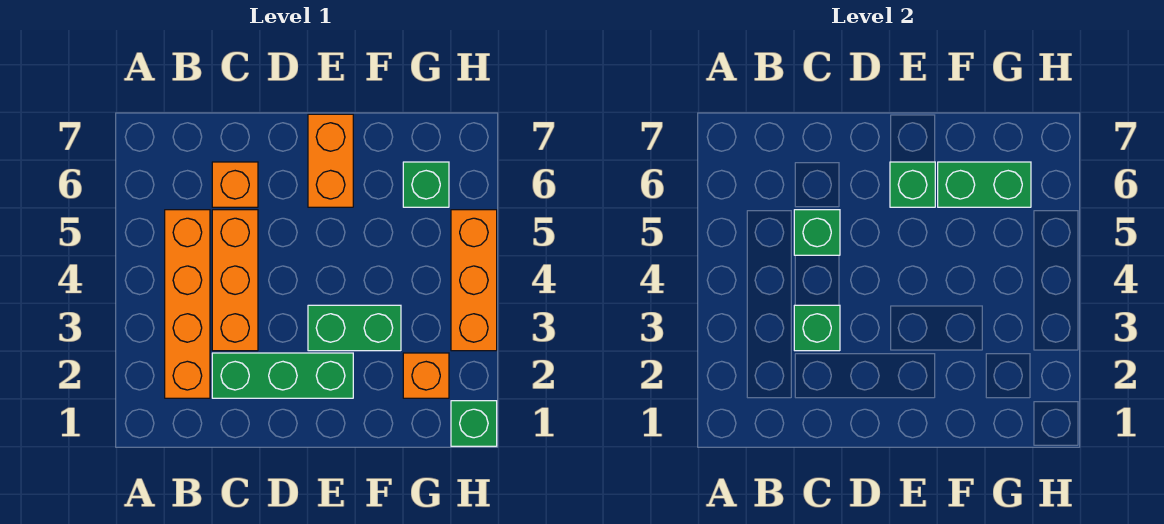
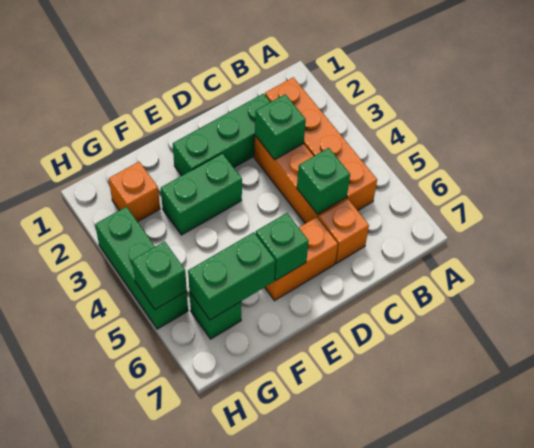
orange 1x2 brick [308,114,353,207] -> orange 1x2 brick turned to [265,217,338,301]
green 1x1 brick [451,401,497,446] -> green 1x1 brick moved to [132,241,187,309]
orange 1x3 brick [451,210,497,351] -> green 1x3 brick [95,207,188,329]

